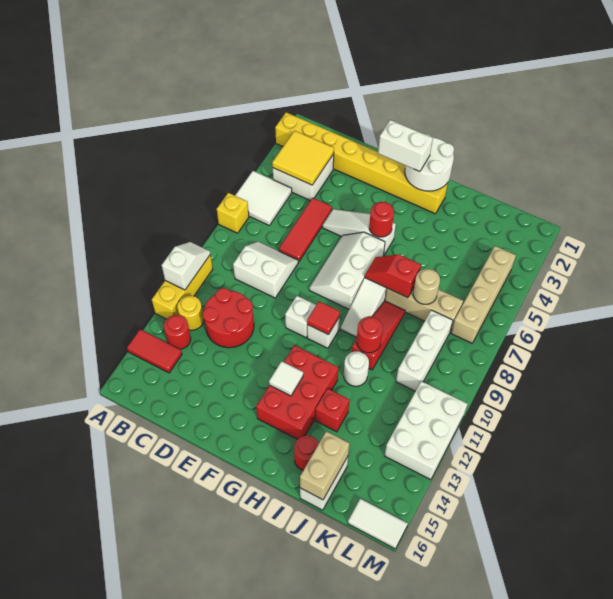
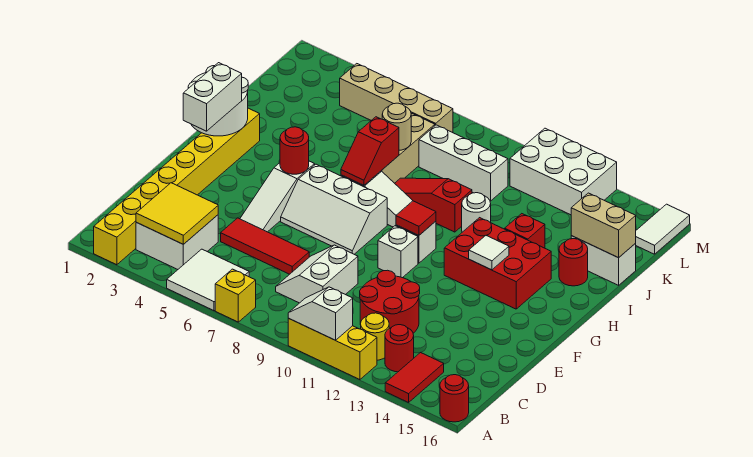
red 1x1 round brick [357,317,383,353] -> red 1x1 round brick moved to [440,375,469,422]

